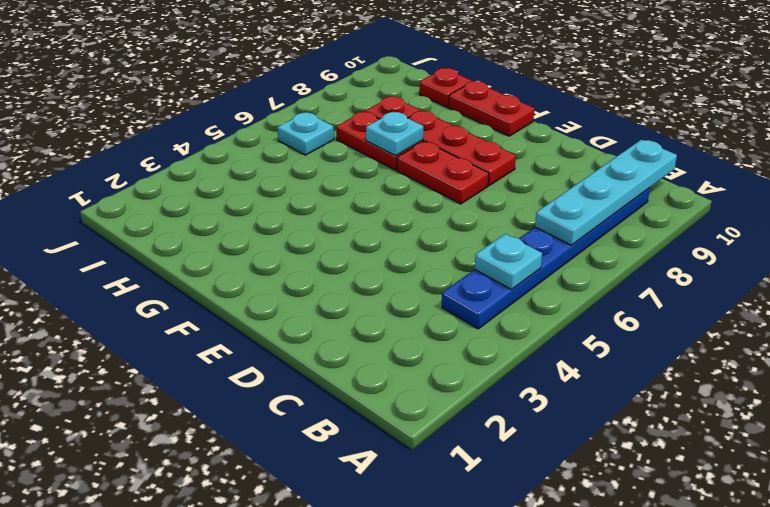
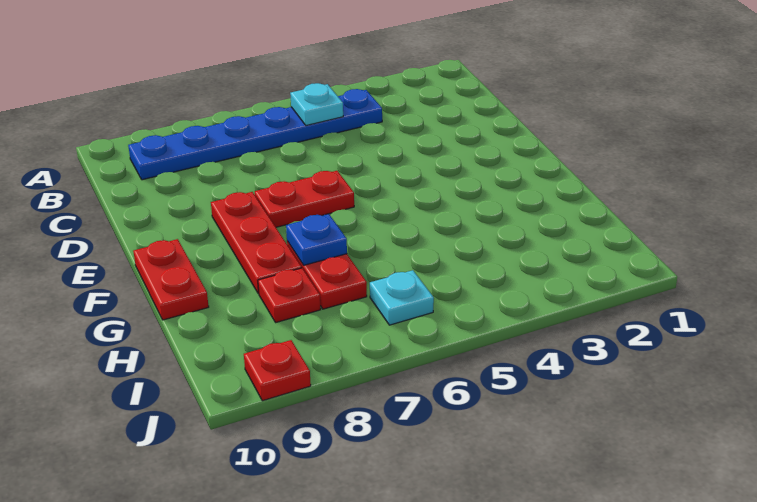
cyan 1x4 plate [535,140,677,245] -> none
red 1x2 plate [397,141,489,204] -> red 1x2 plate turned to [255,171,354,227]
cyan 1x1 plate [366,112,423,156] -> blue 1x1 plate [286,214,347,265]
red 1x1 plate [419,68,472,107] -> red 1x1 plate moved to [244,340,311,401]

